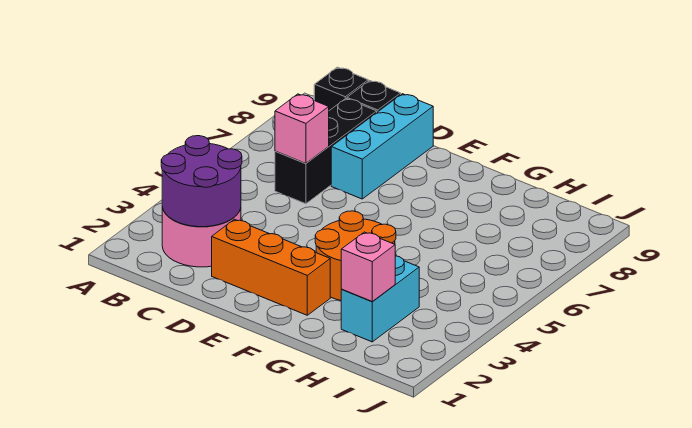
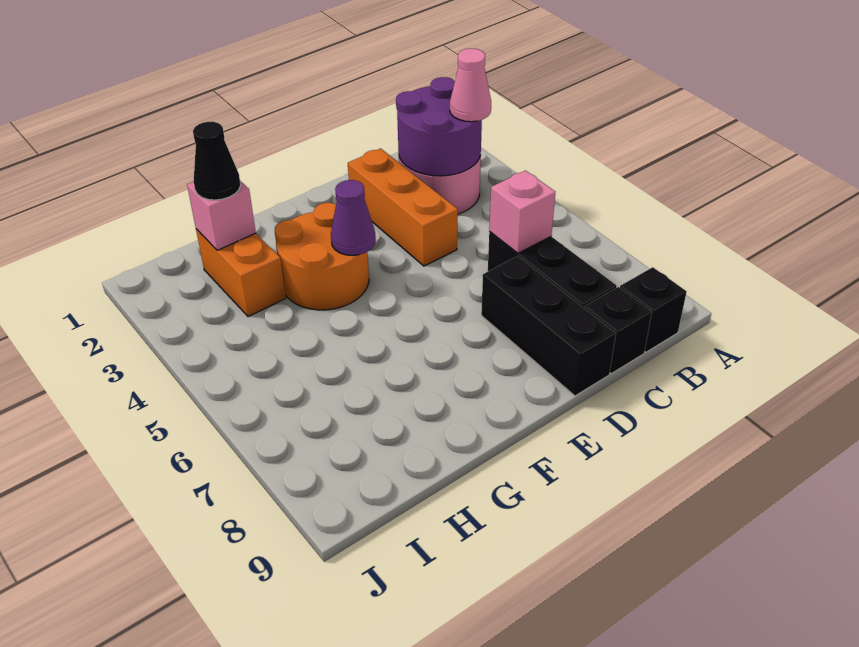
none -> pink 1x1 cone [450,49,491,122]
orange 1x3 brick [212,219,330,315] -> orange 1x3 brick turned to [348,148,458,266]
cyan 1x3 brick [331,94,433,199] -> black 1x3 brick [481,256,616,396]
none -> purple 1x1 cone [331,180,376,255]
cyan 1x2 brick [341,256,419,342] -> orange 1x2 brick [196,229,286,317]
none -> black 1x1 cone [193,122,241,200]

